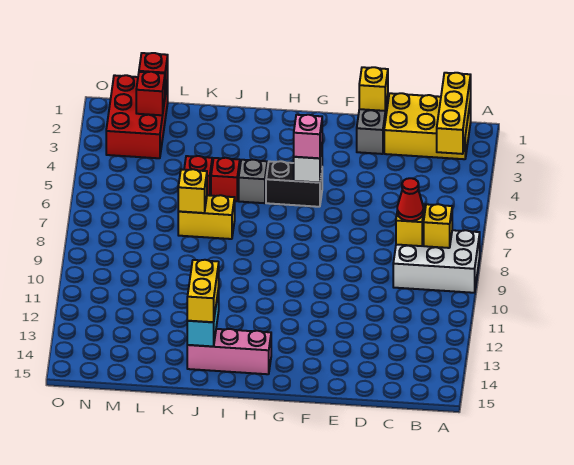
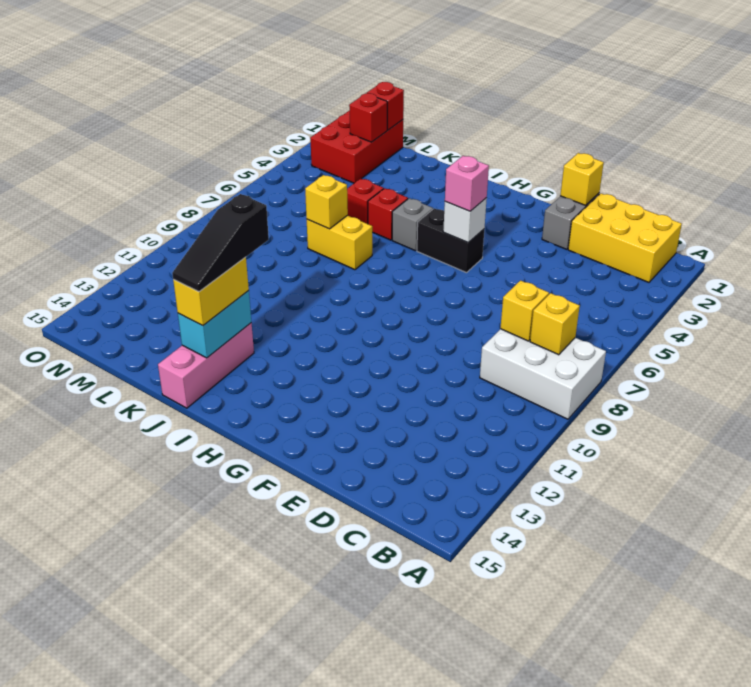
yellow 1x3 brick [437,73,471,154] -> none
red 1x1 cone [397,178,423,221] -> none
pink 1x3 brick [187,329,271,374] -> pink 1x3 brick turned to [158,323,254,408]
none -> black 1x3 slope [172,194,269,292]

